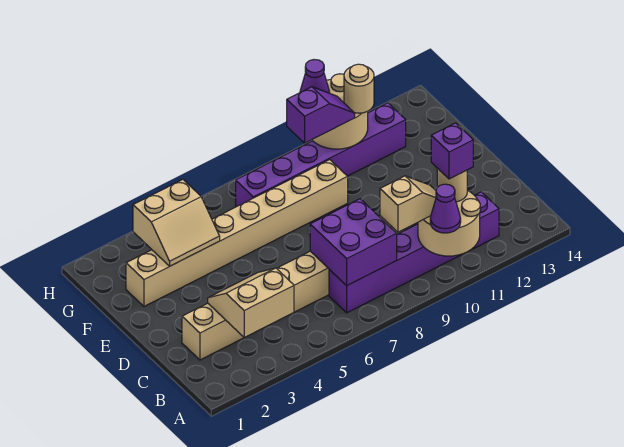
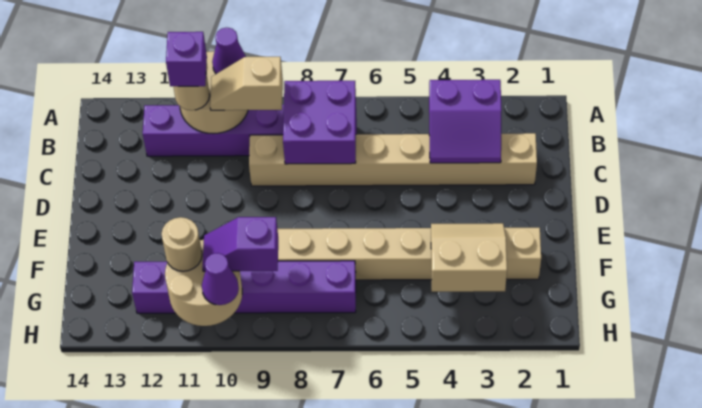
tan 2x2 slope [208,268,294,337] -> purple 2x2 slope [429,80,502,163]

